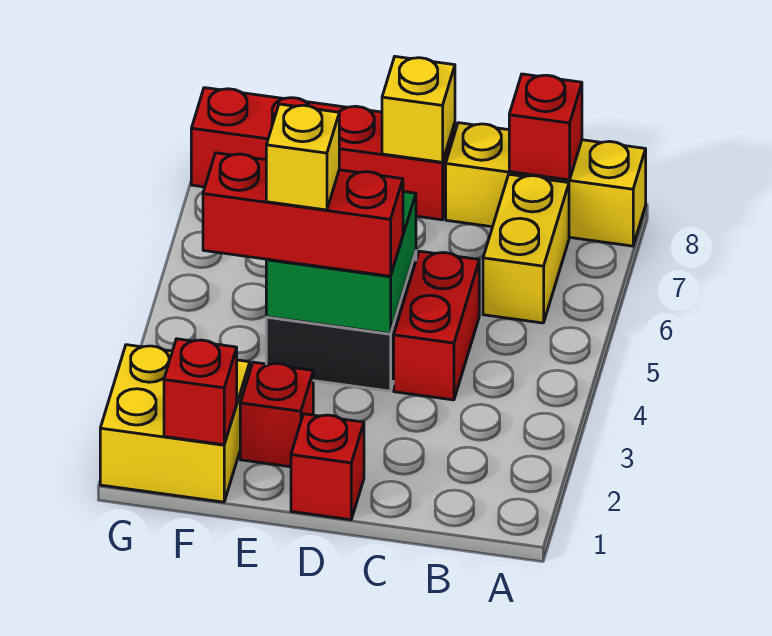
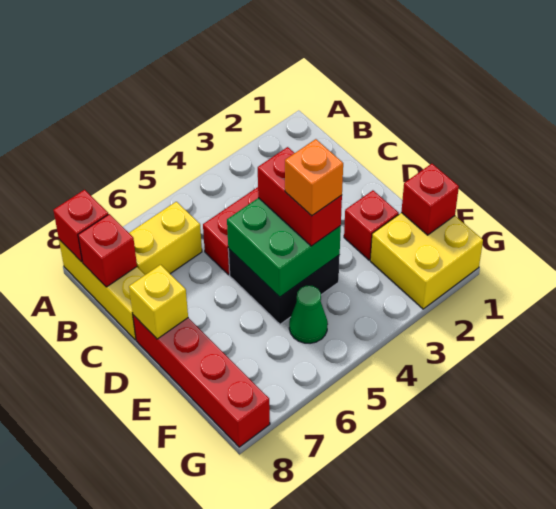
red 1x1 brick [291,414,364,520] -> red 1x1 brick moved to [53,190,108,262]
red 1x3 brick [203,153,403,276] -> red 1x2 brick [258,147,342,246]
yellow 1x1 brick [266,104,339,210] -> orange 1x1 brick [285,139,343,216]
none -> green 1x1 cone [289,285,328,343]

